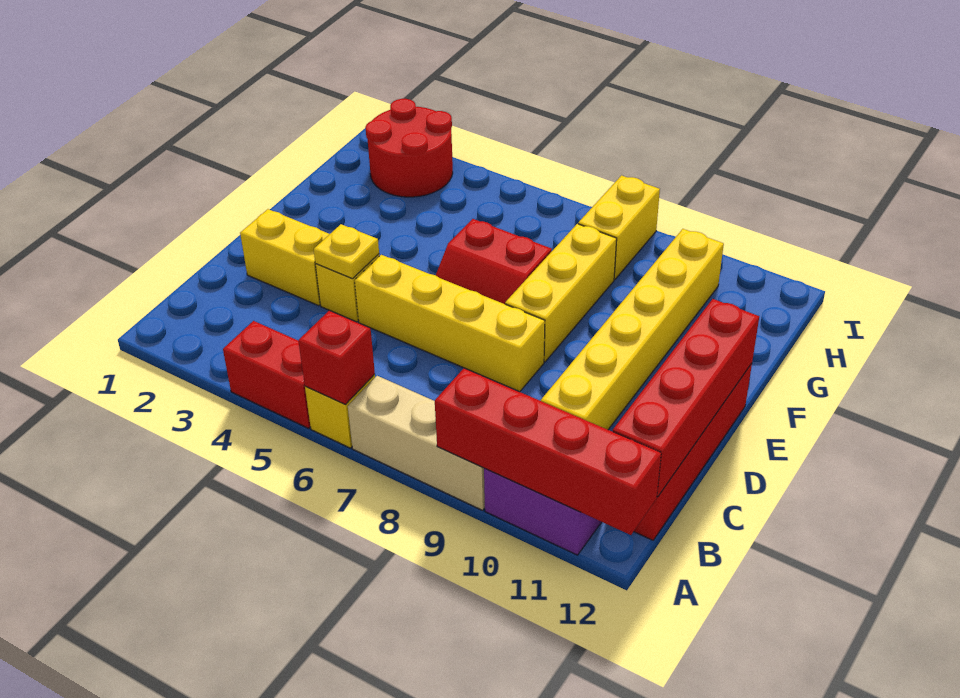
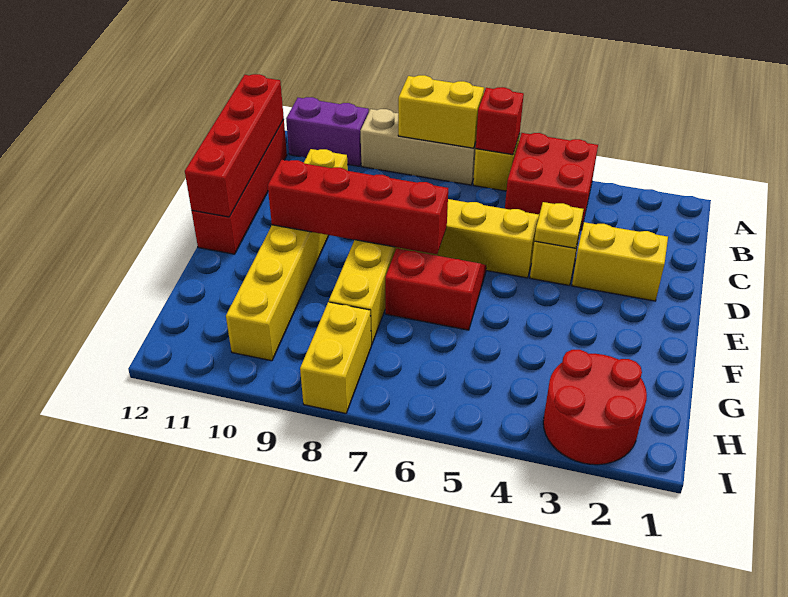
red 1x2 brick [223,321,310,428] -> red 2x2 brick [505,133,598,230]
none -> yellow 1x2 brick [398,75,484,148]
red 1x4 brick [435,368,661,535] -> red 1x4 brick moved to [268,160,448,254]

